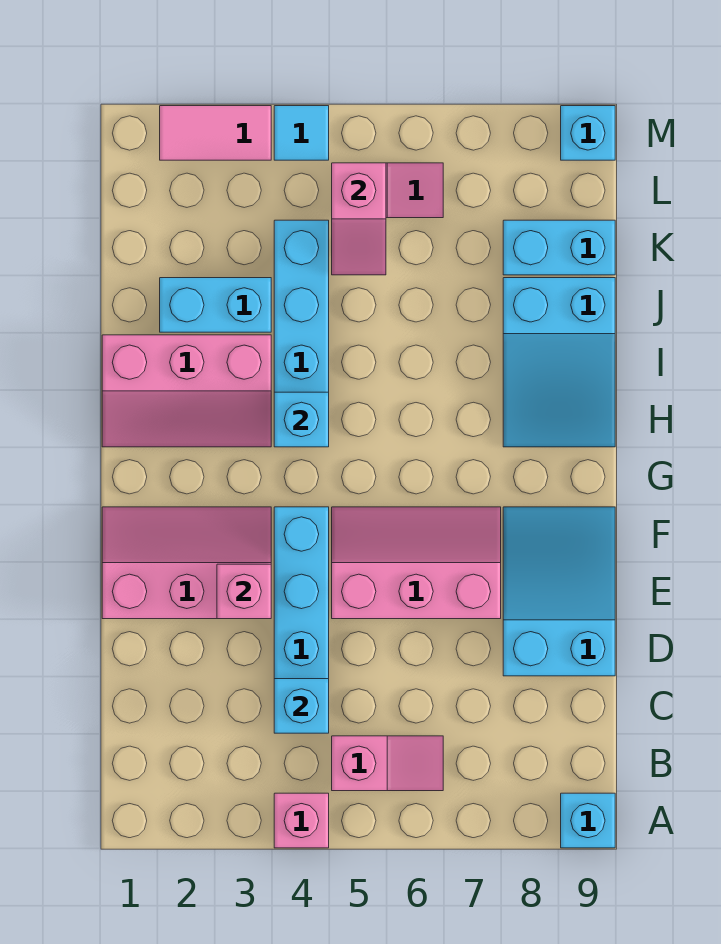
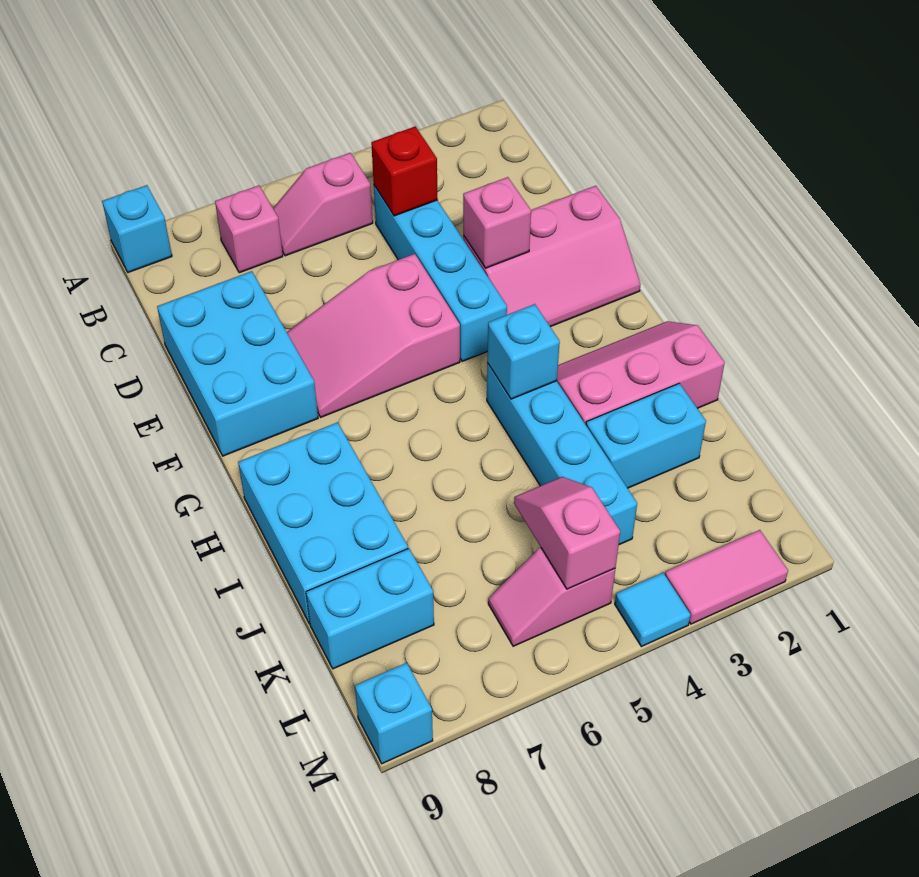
pink 1x1 brick [274,793,329,848] -> pink 1x1 brick moved to [215,185,283,273]
cyan 1x1 brick [274,679,329,733] -> red 1x1 brick [371,126,438,216]
cyan 2x3 slope [503,507,615,676] -> cyan 2x3 brick [157,271,318,456]
pink 2x3 slope [332,507,501,619] -> pink 2x3 slope turned to [287,254,460,417]
cyan 2x3 slope [503,278,615,447] -> cyan 2x3 brick [238,422,408,624]

